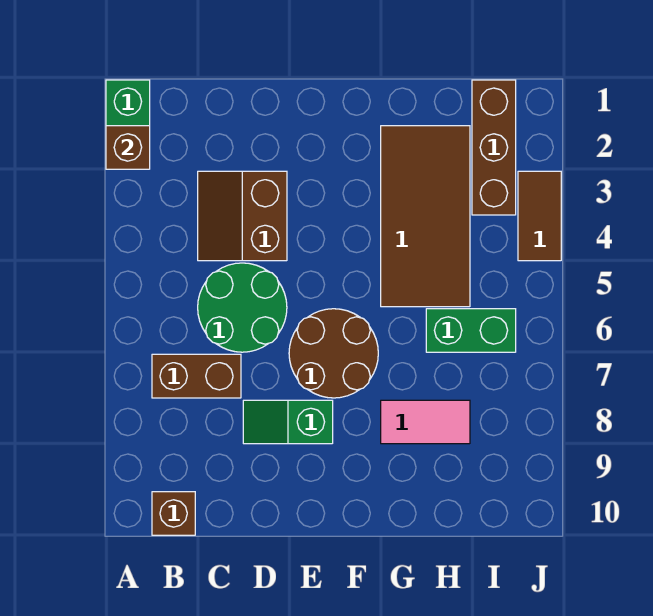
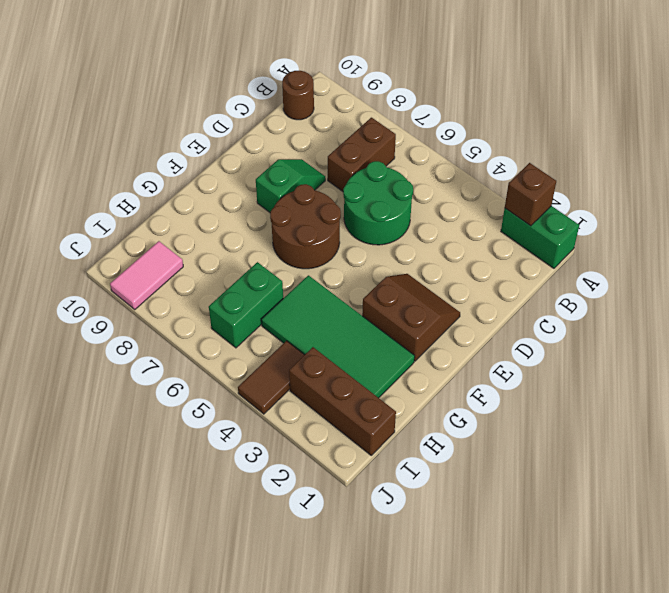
brown 1x1 brick [152,492,195,535] -> brown 1x1 round brick [282,71,314,120]
brown 2x2 slope [198,171,287,261] -> brown 2x2 slope moved to [362,274,460,361]
brown 2x4 tile [381,126,470,307] -> green 2x4 tile [261,275,415,398]
pink 1x2 tile [381,400,470,444] -> pink 1x2 tile moved to [110,241,183,309]
brown 1x2 tile [518,171,561,261] -> brown 1x2 tile turned to [238,341,304,414]

